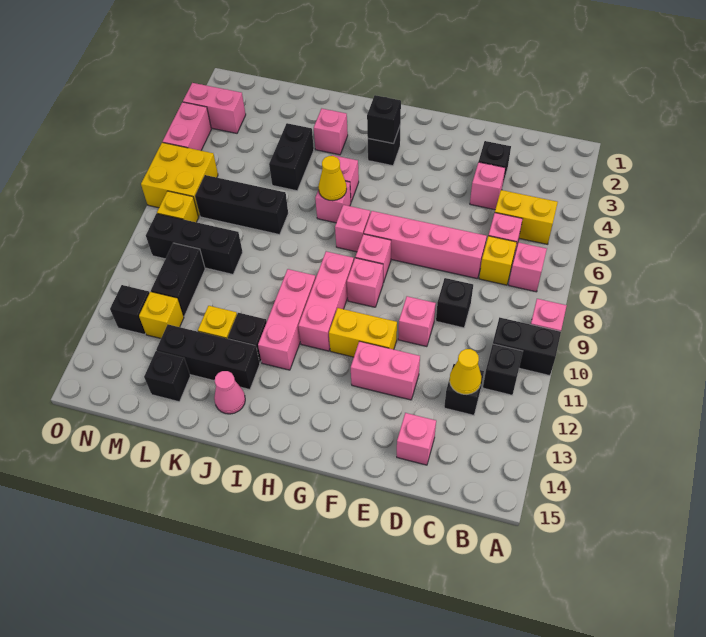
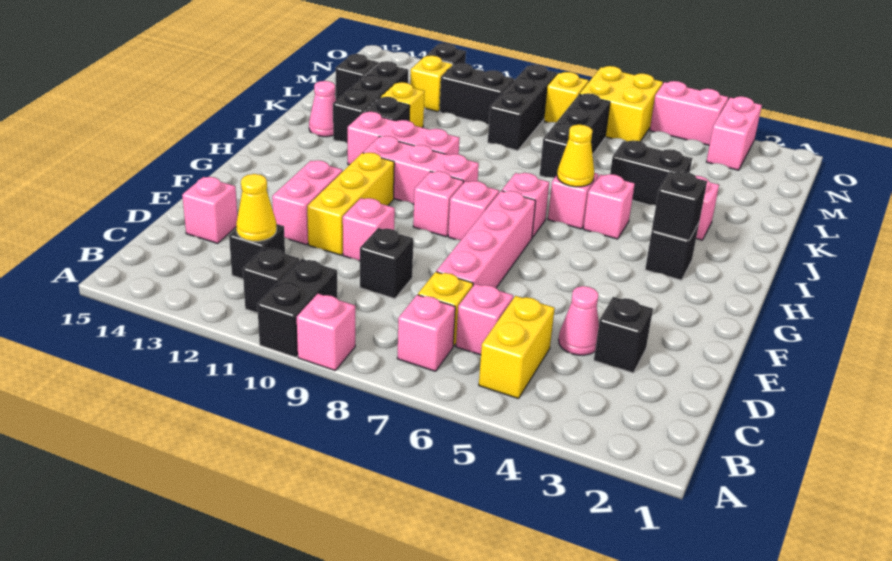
pink 1x1 brick [470,162,505,210] -> pink 1x1 cone [559,286,599,355]
yellow 1x2 brick [329,308,397,357] -> yellow 1x3 brick [307,153,394,255]

